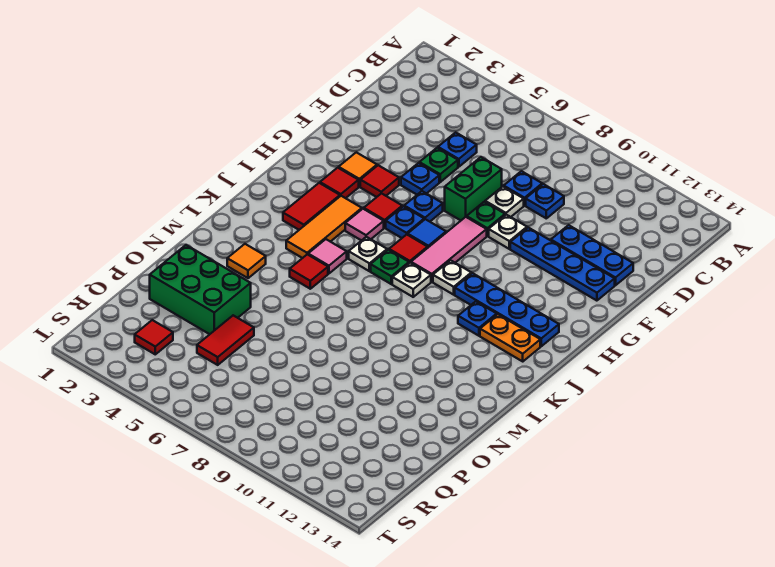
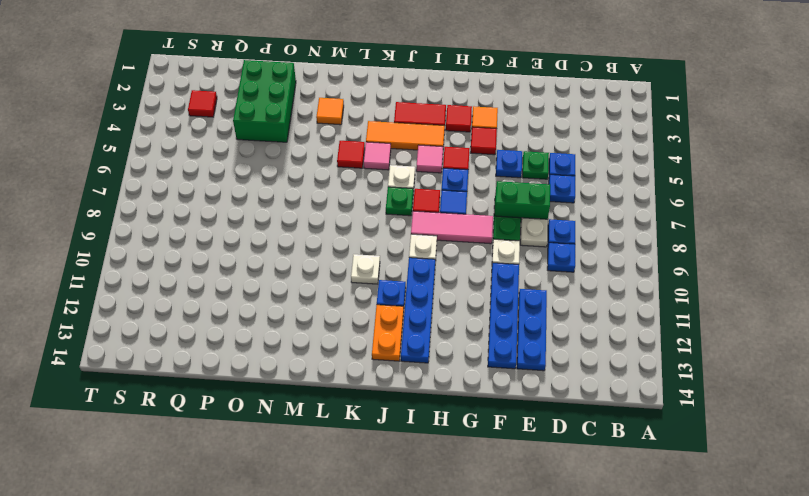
blue 1x1 plate [404,191,443,222] -> blue 1x1 plate moved to [549,175,575,203]
white 1x1 plate [392,263,431,297] -> white 1x1 plate moved to [351,254,380,284]
red 1x2 tile [197,315,254,365] -> none

